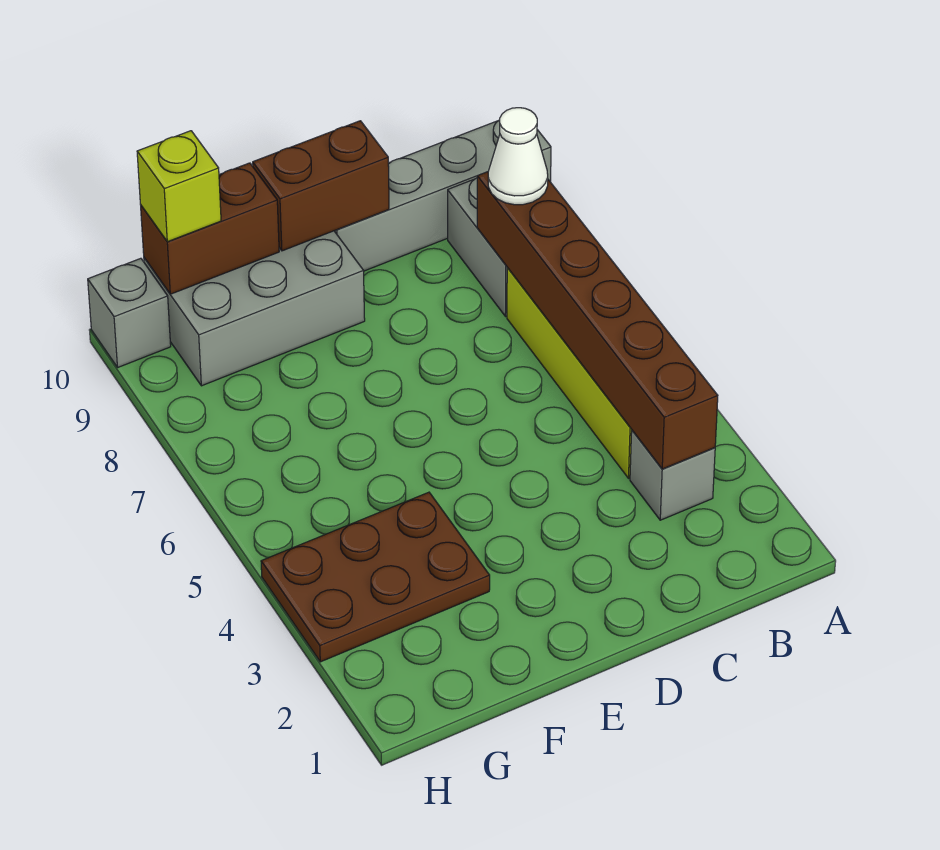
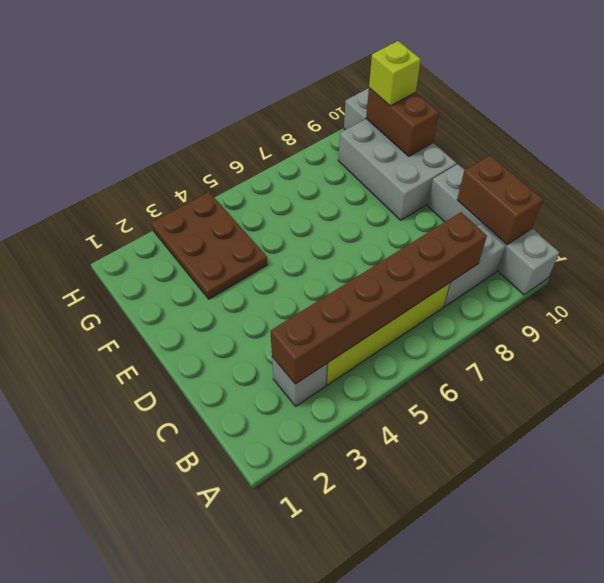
white 1x1 cone [488,108,548,205] -> none
brown 1x2 brick [253,121,389,251] -> brown 1x2 brick moved to [457,155,543,245]

